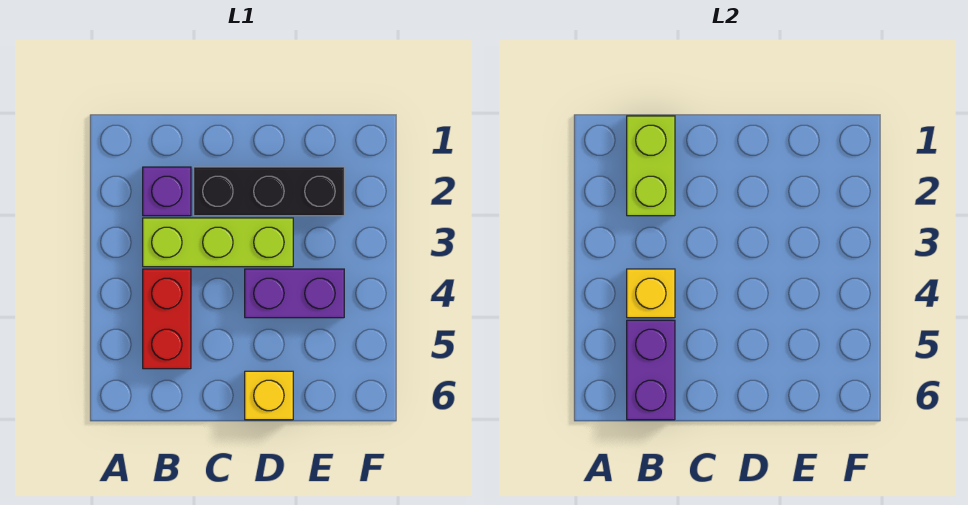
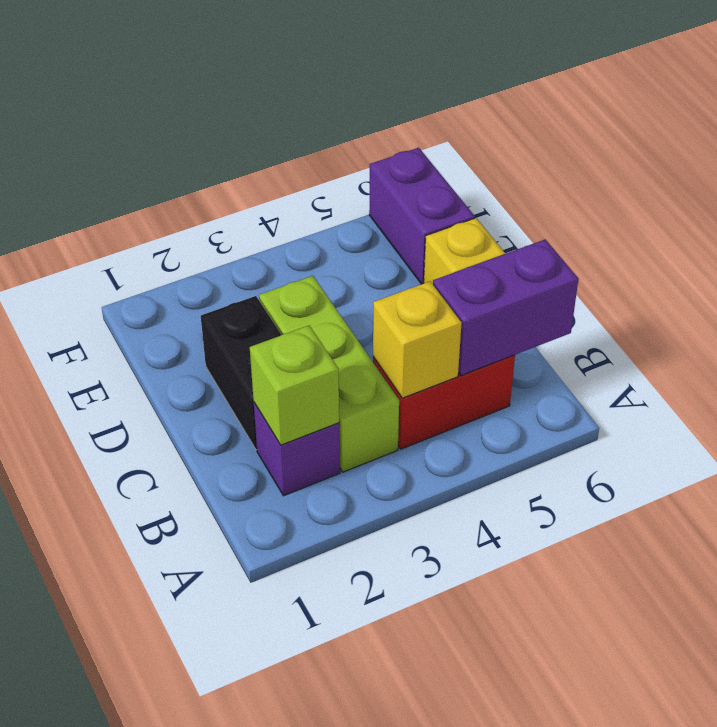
lime 1x2 brick [627,116,675,216] -> lime 1x1 brick [250,326,339,445]
black 1x3 brick [194,167,344,216] -> black 1x2 brick [201,296,281,450]
purple 1x2 brick [245,269,344,318] -> purple 1x2 brick moved to [369,148,475,284]

